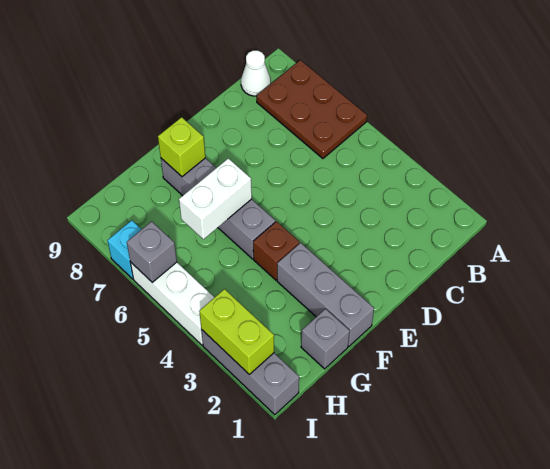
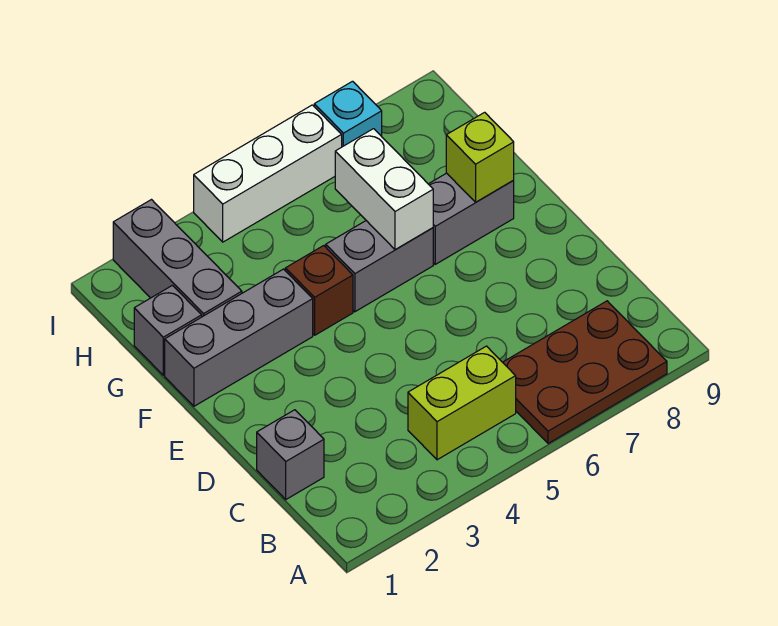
white 1x1 cone [241,51,271,96] -> none
grey 1x3 brick [201,329,299,415] -> grey 1x3 brick turned to [113,200,242,317]
lime 1x2 brick [199,289,274,374] -> lime 1x2 brick moved to [408,346,516,460]
grey 1x1 brick [127,221,177,282] -> grey 1x1 brick moved to [257,410,324,499]

